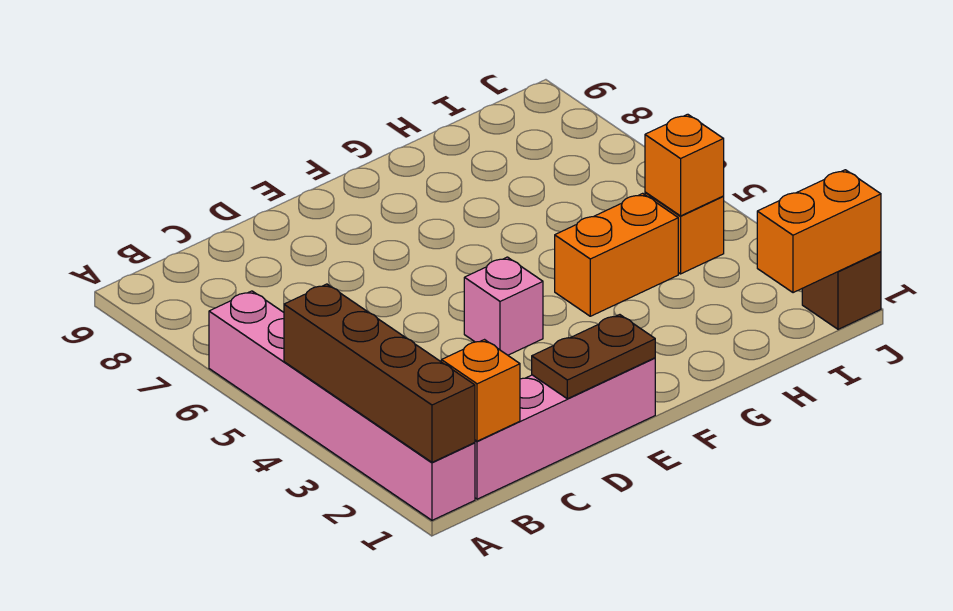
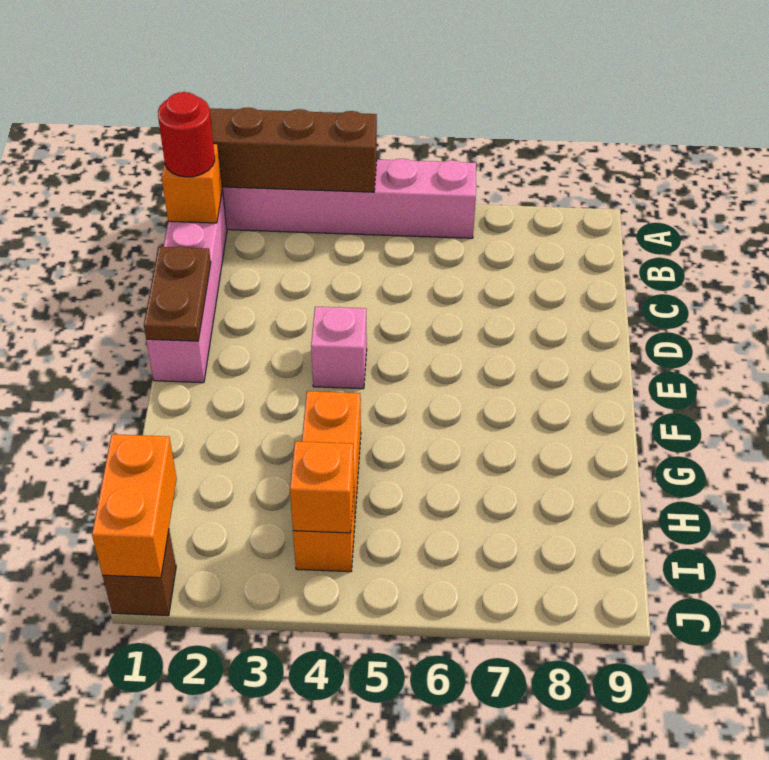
none -> red 1x1 round brick [158,92,215,177]

